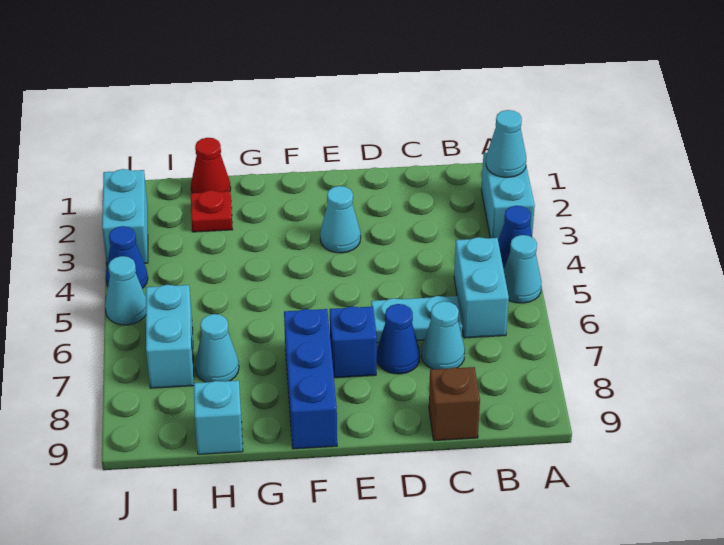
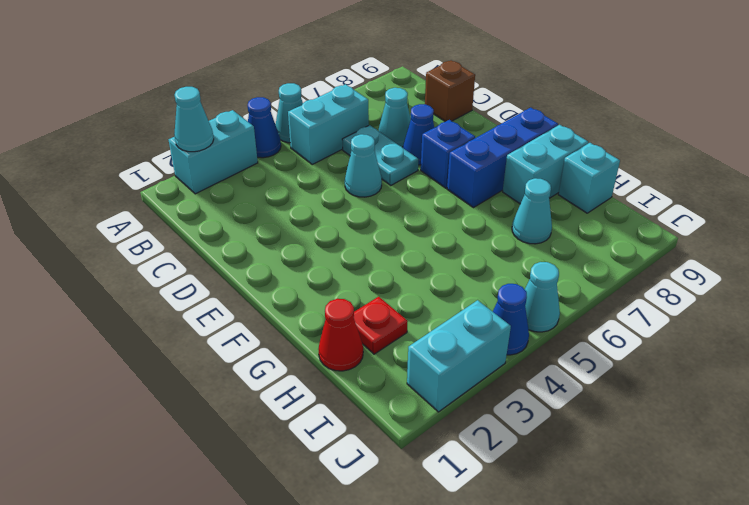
cyan 1x1 cone [320,186,361,253] -> cyan 1x1 cone moved to [345,134,382,197]
cyan 1x2 brick [146,285,194,388] -> cyan 1x2 brick moved to [503,125,588,204]

